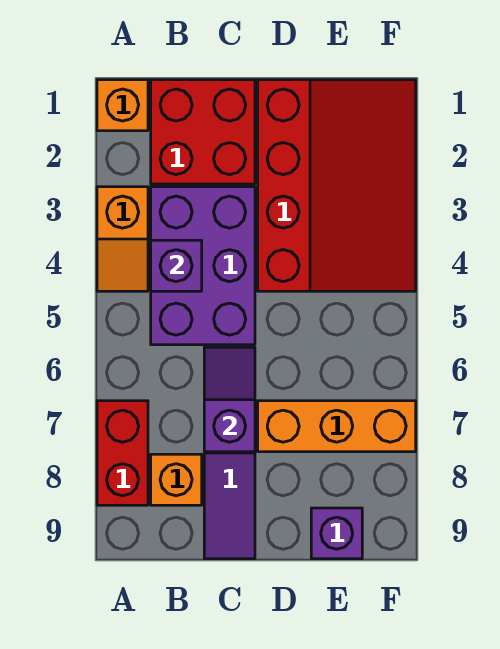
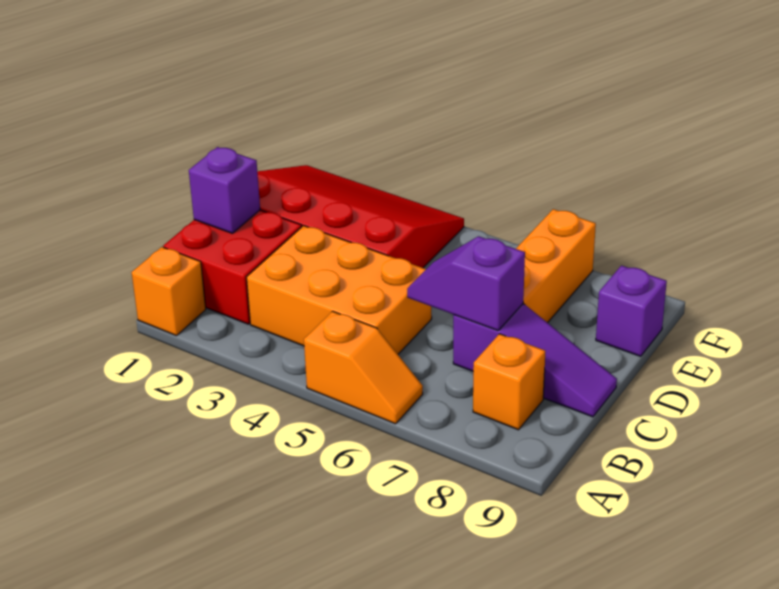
orange 1x2 slope [97,187,148,291] -> orange 1x2 slope moved to [304,311,423,424]
red 1x2 brick [97,401,148,505] -> none
purple 2x3 brick [151,187,255,345] -> orange 2x3 brick [246,226,432,354]
purple 1x1 brick [151,240,202,291] -> purple 1x1 brick moved to [189,147,260,233]

